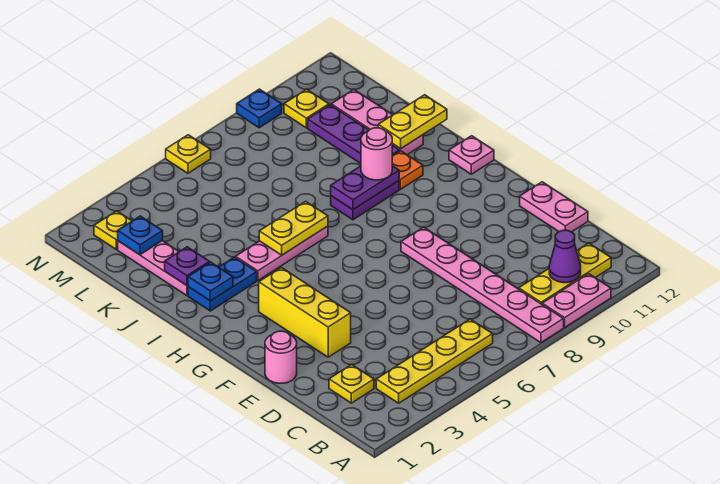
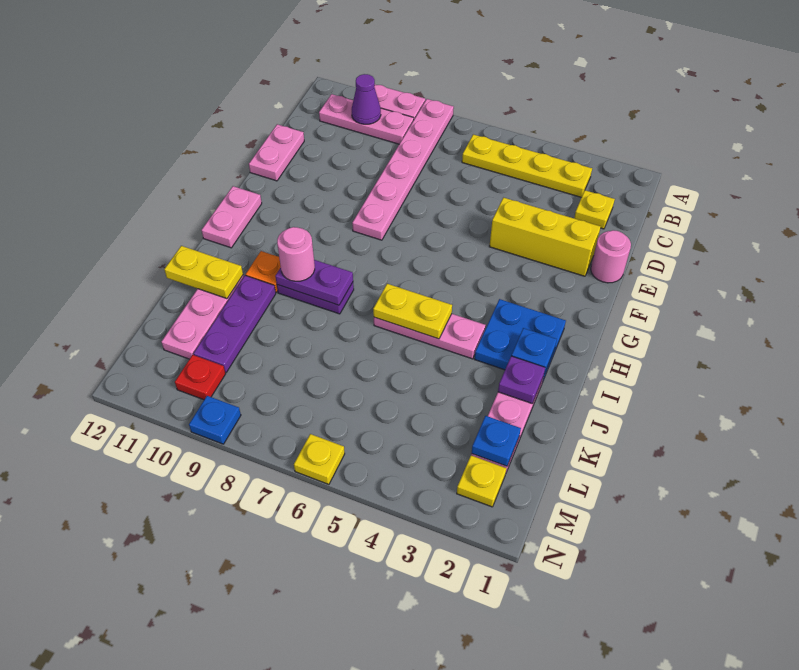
yellow 1x3 plate [519,243,611,304] -> pink 1x3 plate [319,94,414,144]
yellow 1x3 brick [259,268,351,357] -> yellow 1x3 brick turned to [489,198,600,276]
pink 1x1 plate [449,136,494,174] -> pink 1x2 plate [201,186,262,248]
blue 1x2 plate [188,257,257,311] -> blue 2x2 plate [475,299,566,380]
yellow 1x1 plate [284,89,329,128] -> red 1x1 plate [175,355,226,400]

